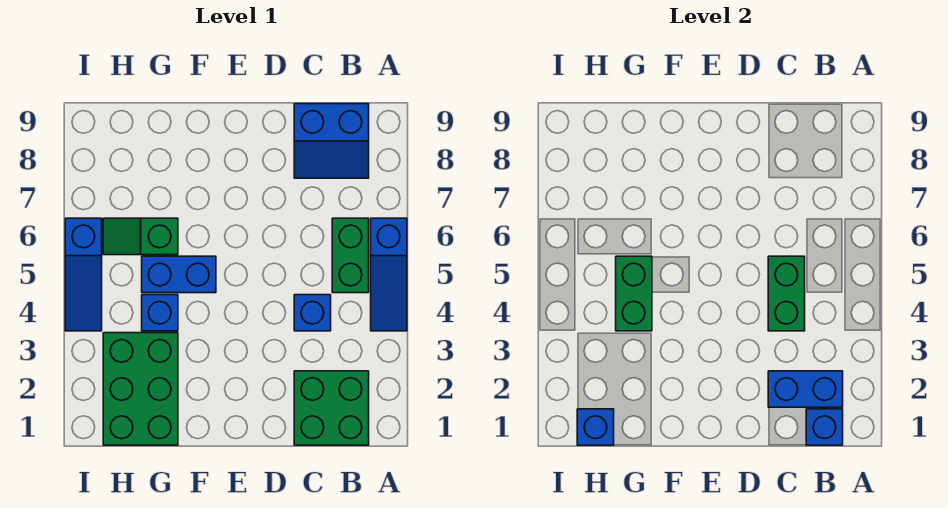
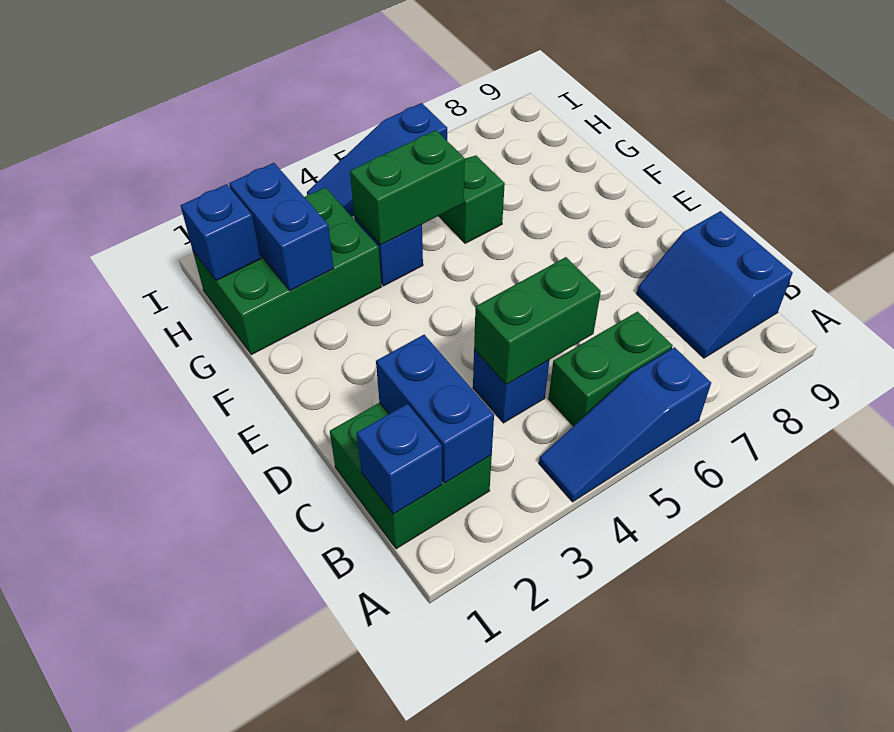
blue 1x2 brick [142,256,216,293] -> blue 1x2 brick moved to [229,163,334,291]

